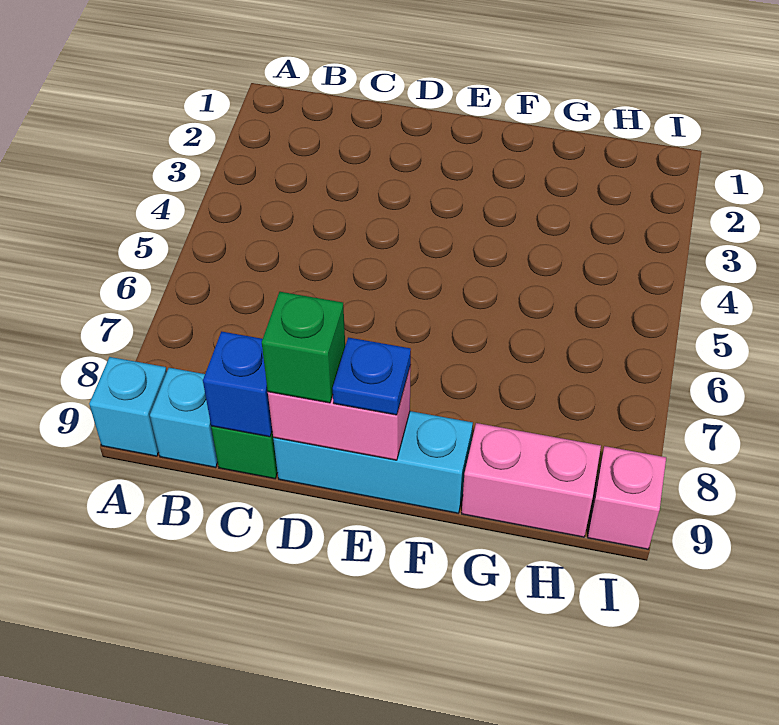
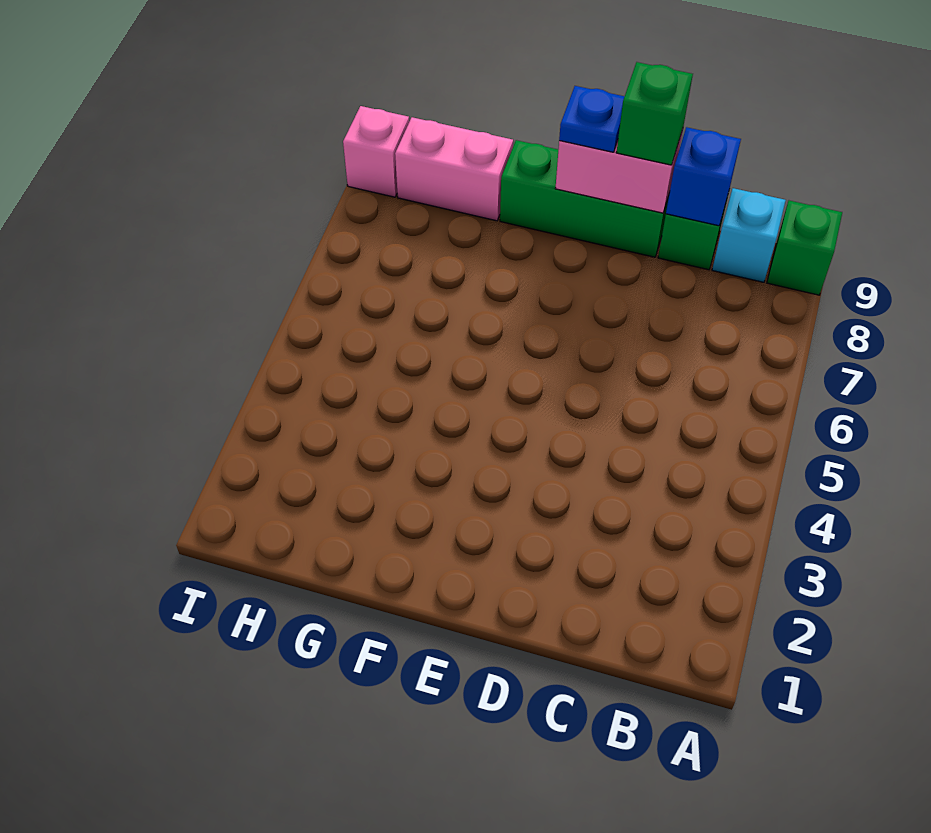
cyan 1x1 brick [89,357,167,456] -> green 1x1 brick [767,201,842,295]
cyan 1x3 brick [273,411,473,513] -> green 1x3 brick [500,140,669,257]

